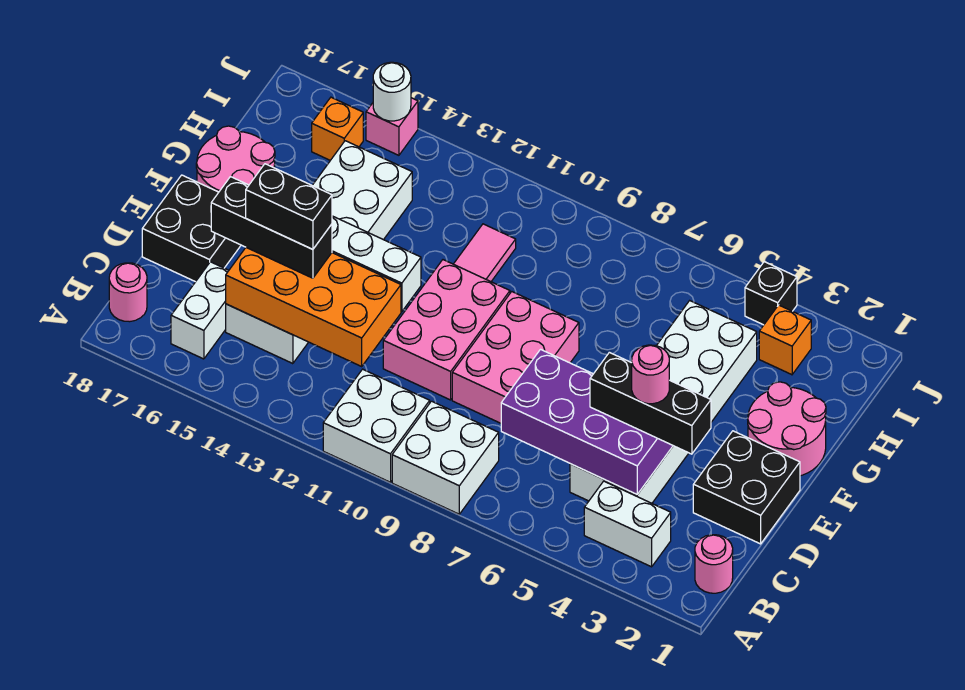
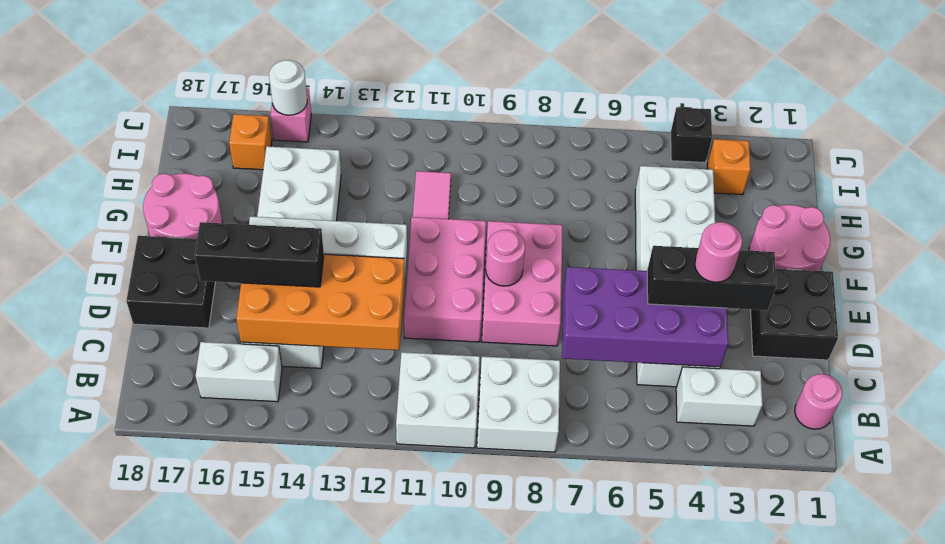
white 1x2 brick [171,262,229,359] -> white 1x2 brick turned to [196,342,282,402]
pink 1x1 round brick [109,263,147,322] -> pink 1x1 round brick moved to [486,230,525,286]
black 1x2 brick [246,164,332,249] -> none

